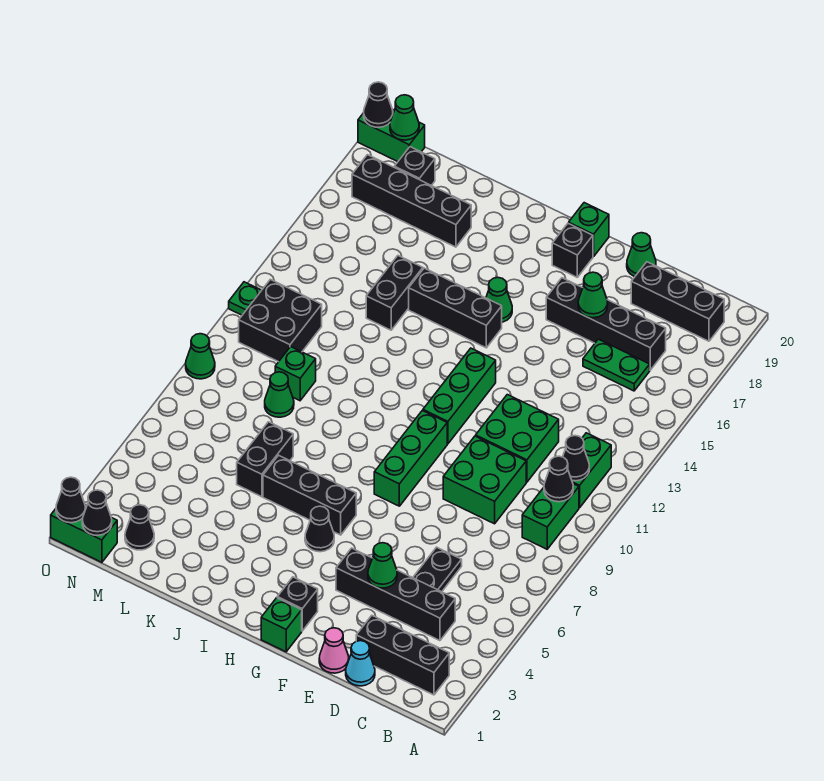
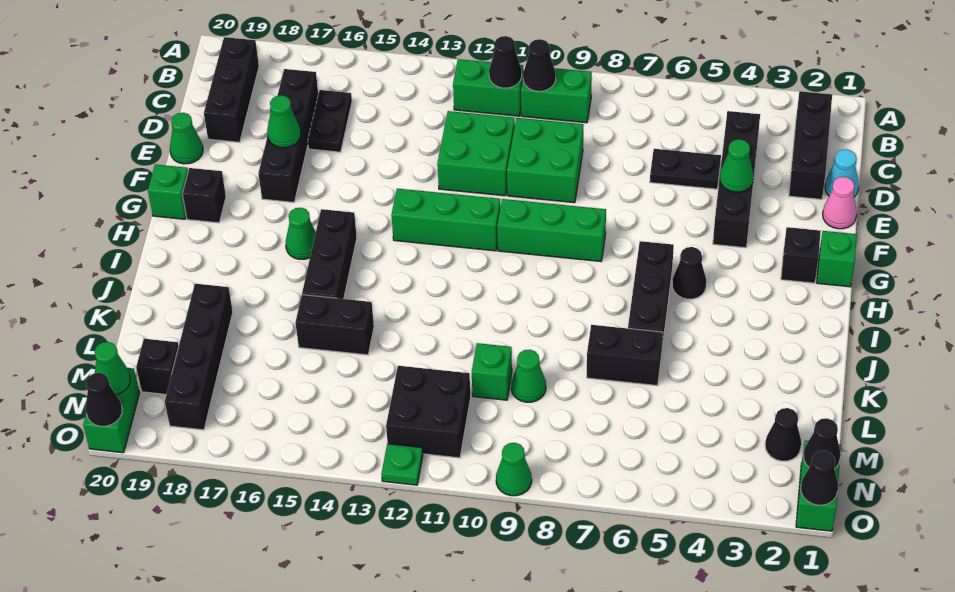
green 1x2 plate [583,339,650,391] -> black 1x2 plate [308,90,352,152]

